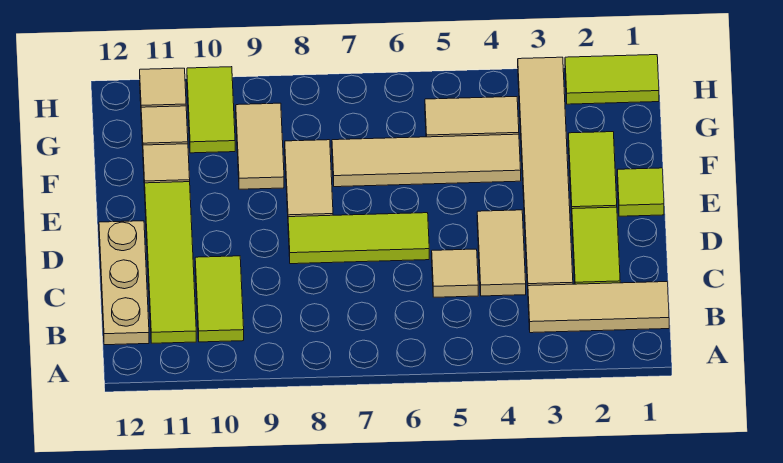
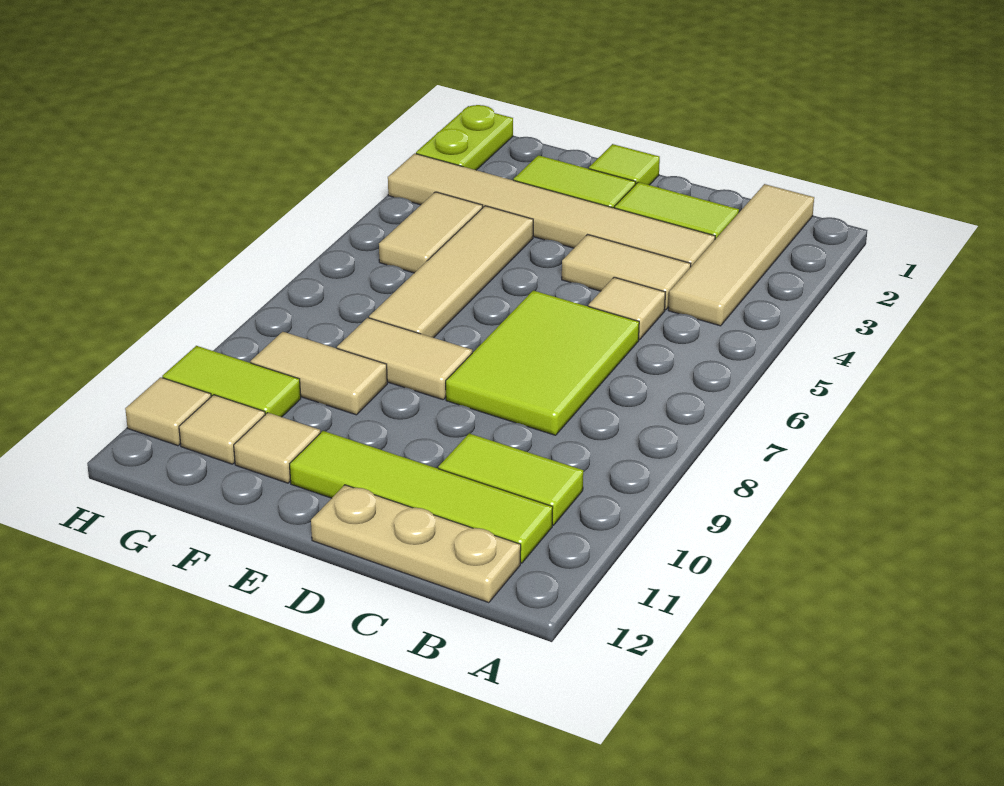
tan 1x3 tile [528,282,669,333] -> tan 1x4 tile [668,184,814,326]
lime 1x3 tile [288,213,429,264] -> lime 2x3 tile [446,291,639,435]
lime 1x2 tile [565,55,659,104] -> lime 1x2 plate [416,105,513,170]

